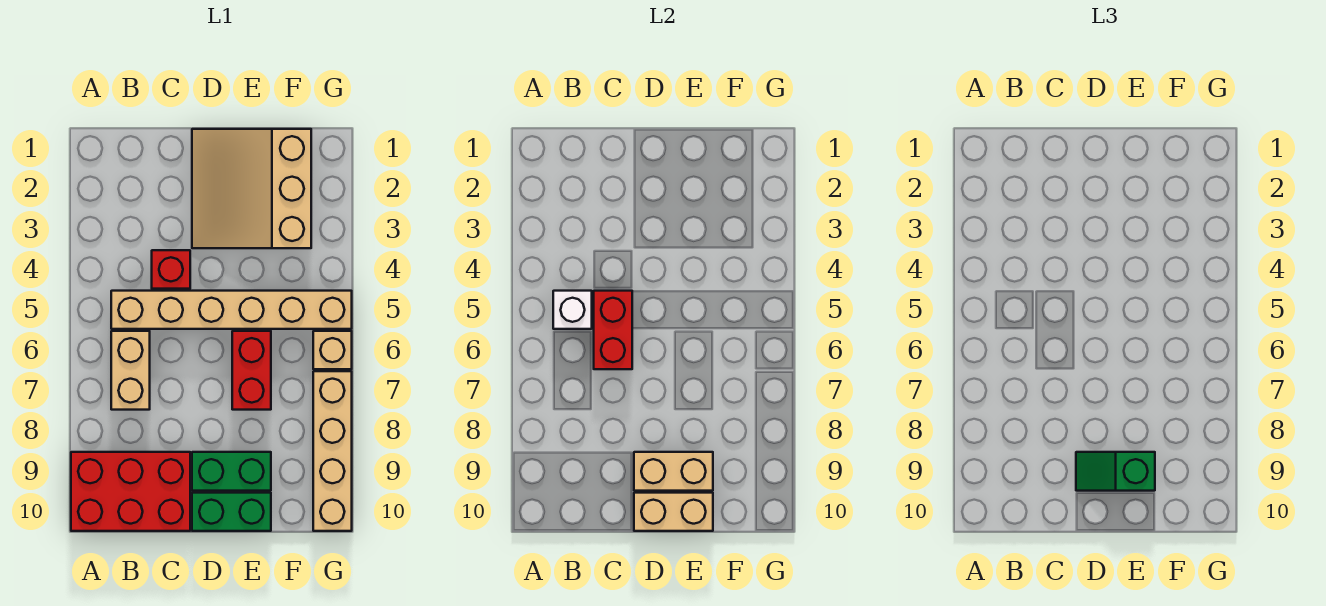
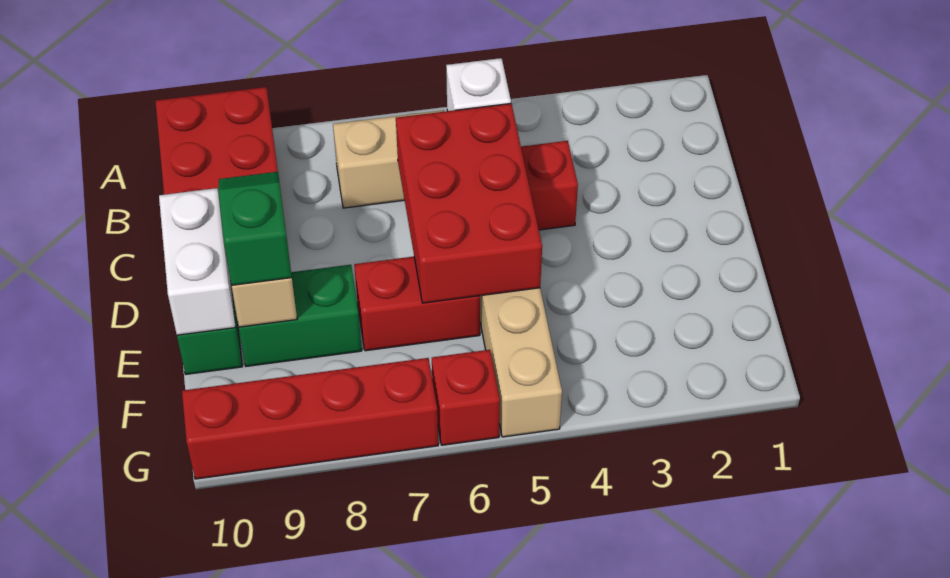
red 1x2 brick [594,291,632,369] -> red 2x3 brick [396,103,542,303]
tan 3x3 slope [192,129,311,248] -> none
green 1x2 brick [192,452,271,491] -> green 1x2 brick turned to [239,265,362,366]
tan 1x2 brick [634,493,713,531] -> white 1x2 brick [159,188,236,335]
tan 1x1 brick [313,331,352,369] -> red 1x1 brick [432,350,500,445]
tan 1x4 brick [313,371,352,531] -> red 1x4 brick [182,358,438,479]

